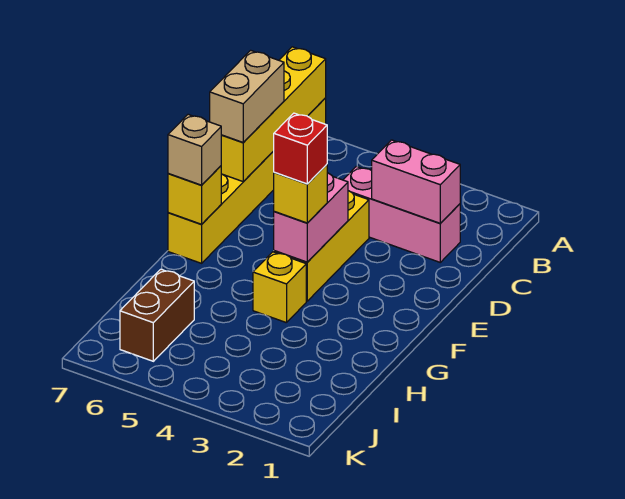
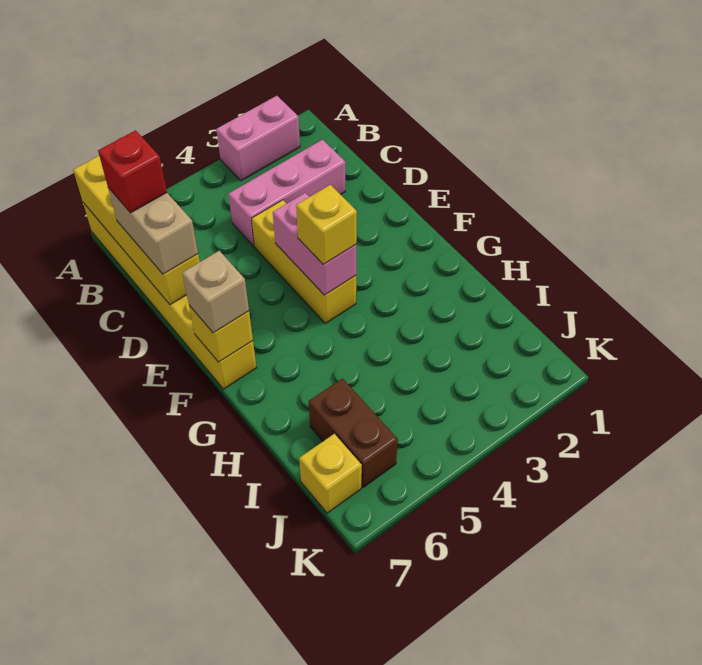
pink 1x2 brick [372,140,460,223] -> pink 1x2 brick moved to [216,96,300,181]
red 1x1 brick [274,113,327,184] -> red 1x1 brick moved to [98,130,167,213]
yellow 1x1 brick [253,252,306,323] -> yellow 1x1 brick moved to [299,434,362,513]

